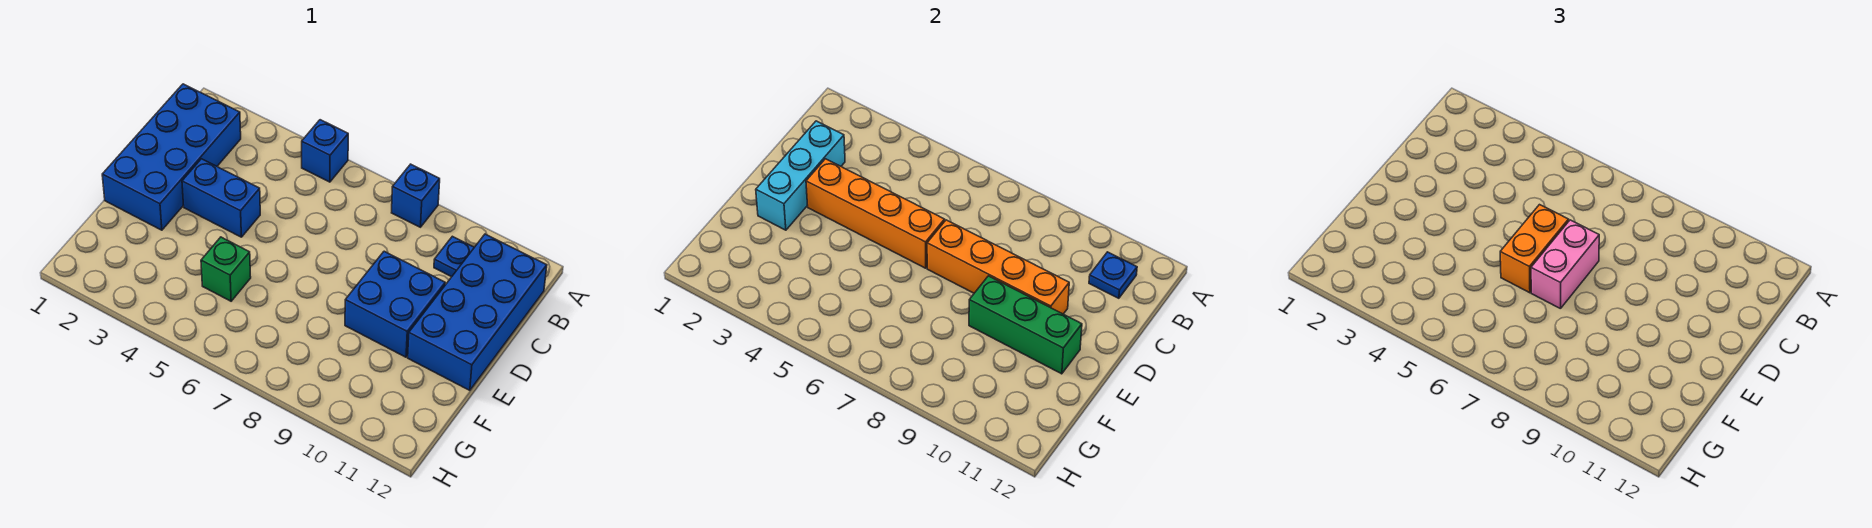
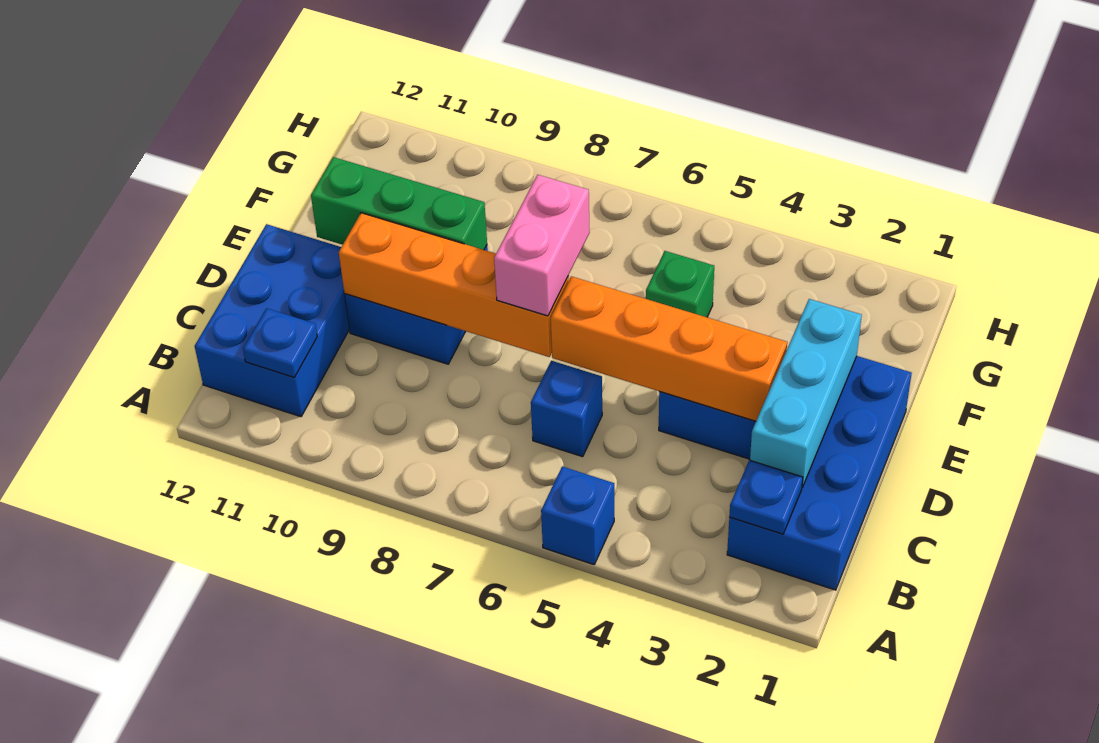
blue 1x1 brick [392,164,440,227] -> blue 1x1 brick moved to [531,361,602,457]
blue 1x1 plate [434,236,474,277] -> blue 1x1 plate moved to [729,460,803,534]
blue 2x4 brick [408,234,547,390] -> blue 2x3 brick [195,224,349,417]
orange 1x2 brick [1500,205,1569,293] -> none

